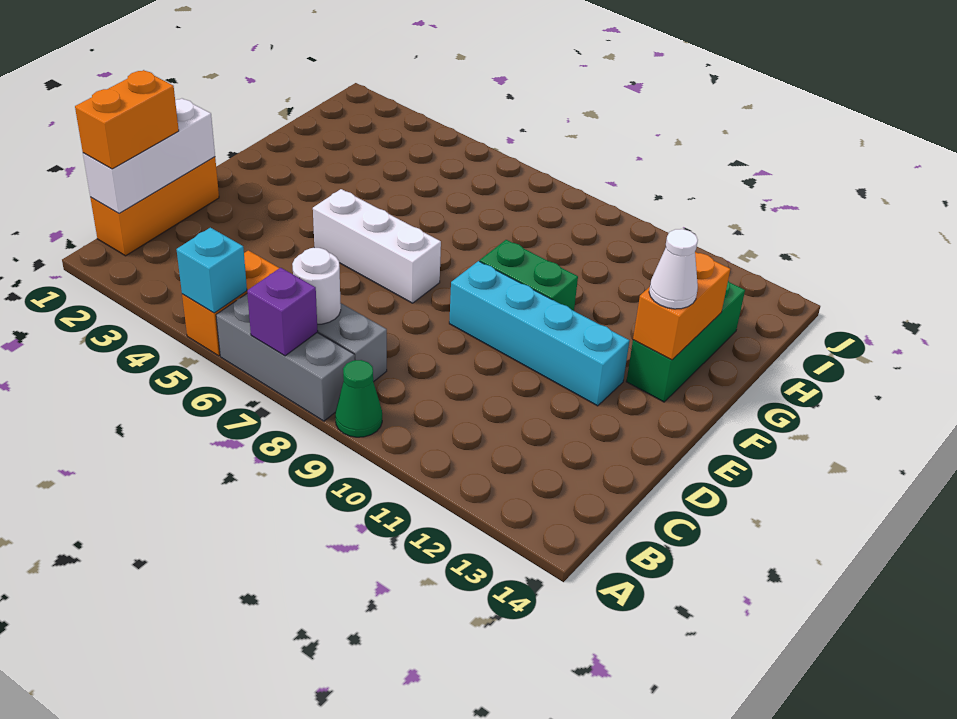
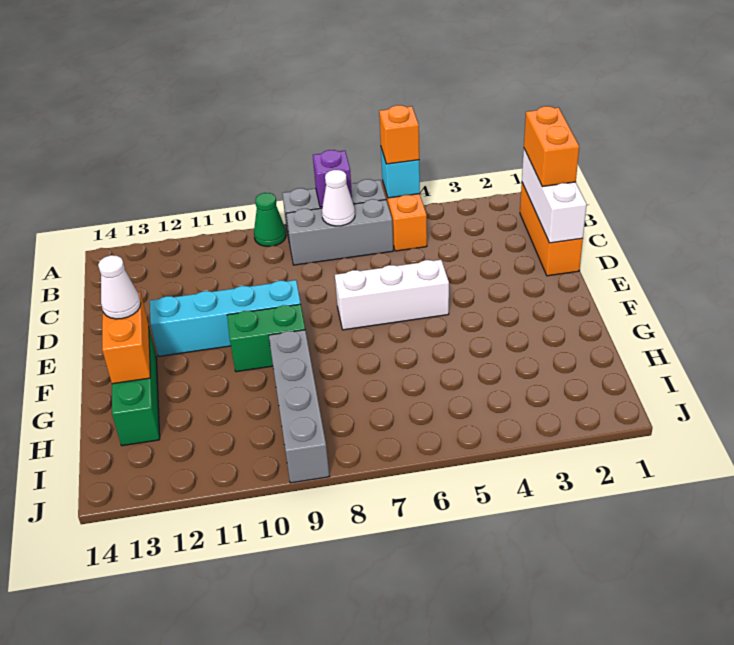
none -> orange 1x1 brick [379,105,419,164]
white 1x1 round brick [292,248,341,324] -> white 1x1 cone [322,170,355,226]
none -> grey 1x4 brick [269,330,329,483]

